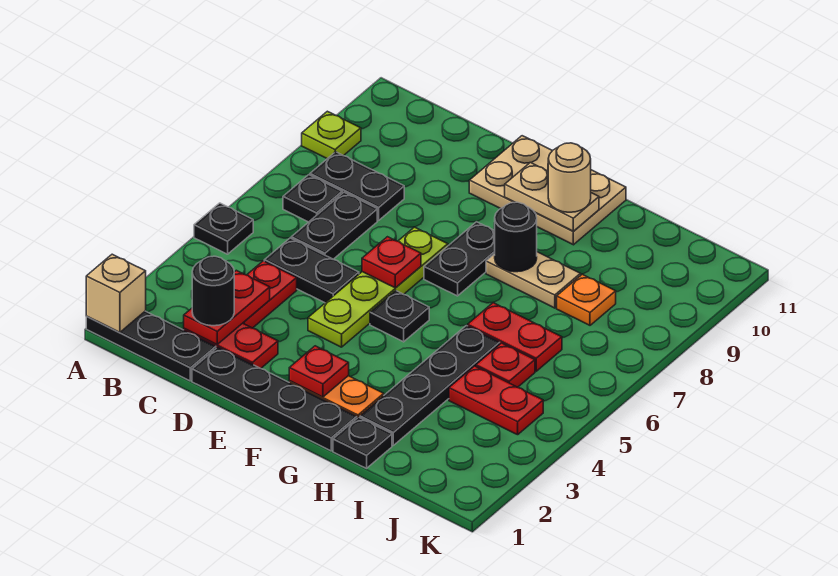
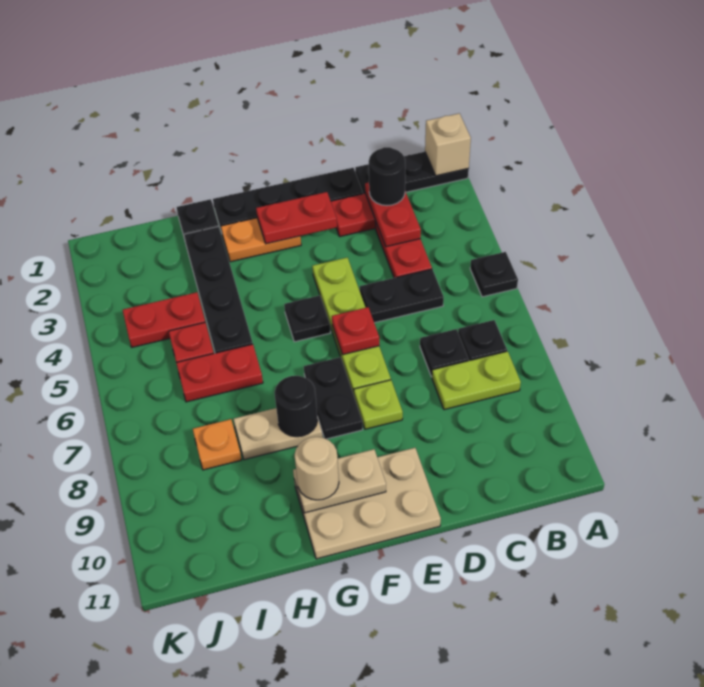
lime 1x1 plate [302,111,361,159] -> lime 1x1 plate moved to [354,380,403,429]
black 1x2 plate [310,152,404,220] -> lime 1x2 plate [432,351,521,410]
black 1x2 plate [291,192,377,259] -> black 1x1 plate [420,329,469,377]
red 1x1 plate [289,346,349,397] -> red 1x2 plate [256,192,337,244]

